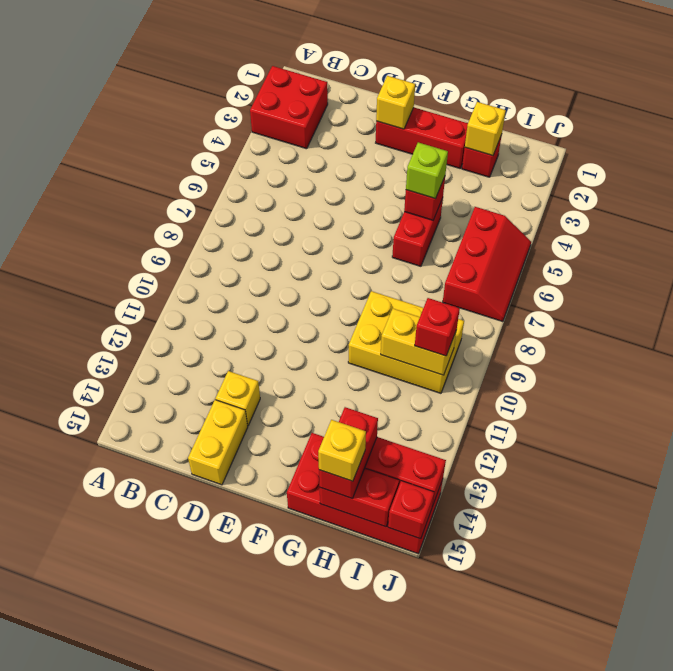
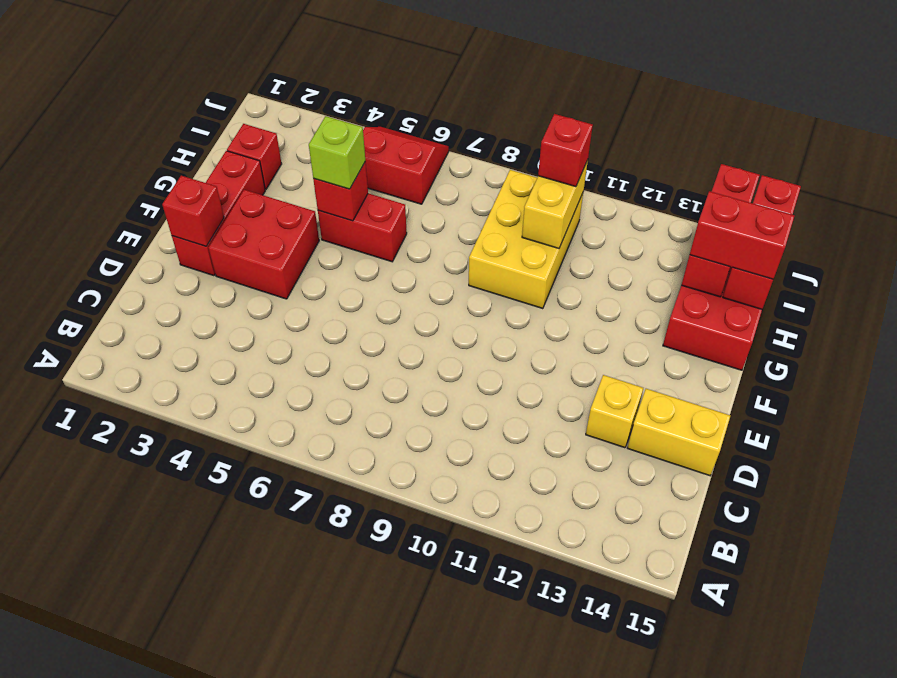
red 2x2 brick [250,66,328,149] -> red 2x2 brick moved to [208,190,319,299]
yellow 1x1 brick [376,76,415,129] -> red 1x1 brick [162,176,224,246]
yellow 1x1 brick [465,102,506,156] -> none
yellow 1x1 brick [318,420,366,481] -> none
red 2x3 slope [443,207,531,322] -> red 2x2 slope [363,127,449,204]

